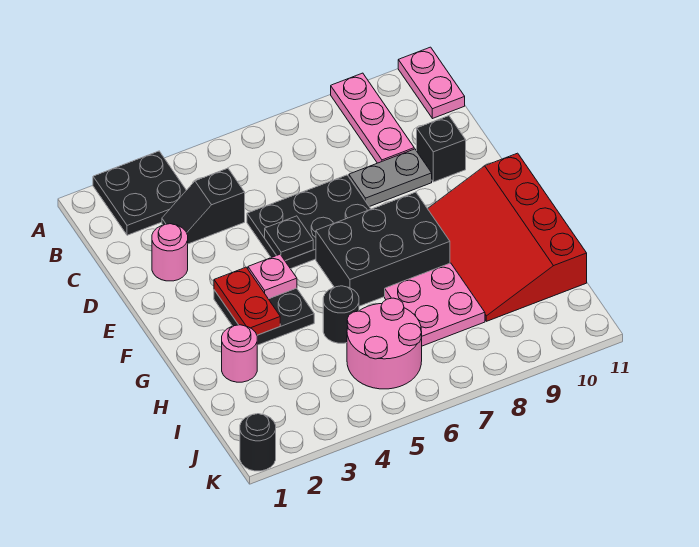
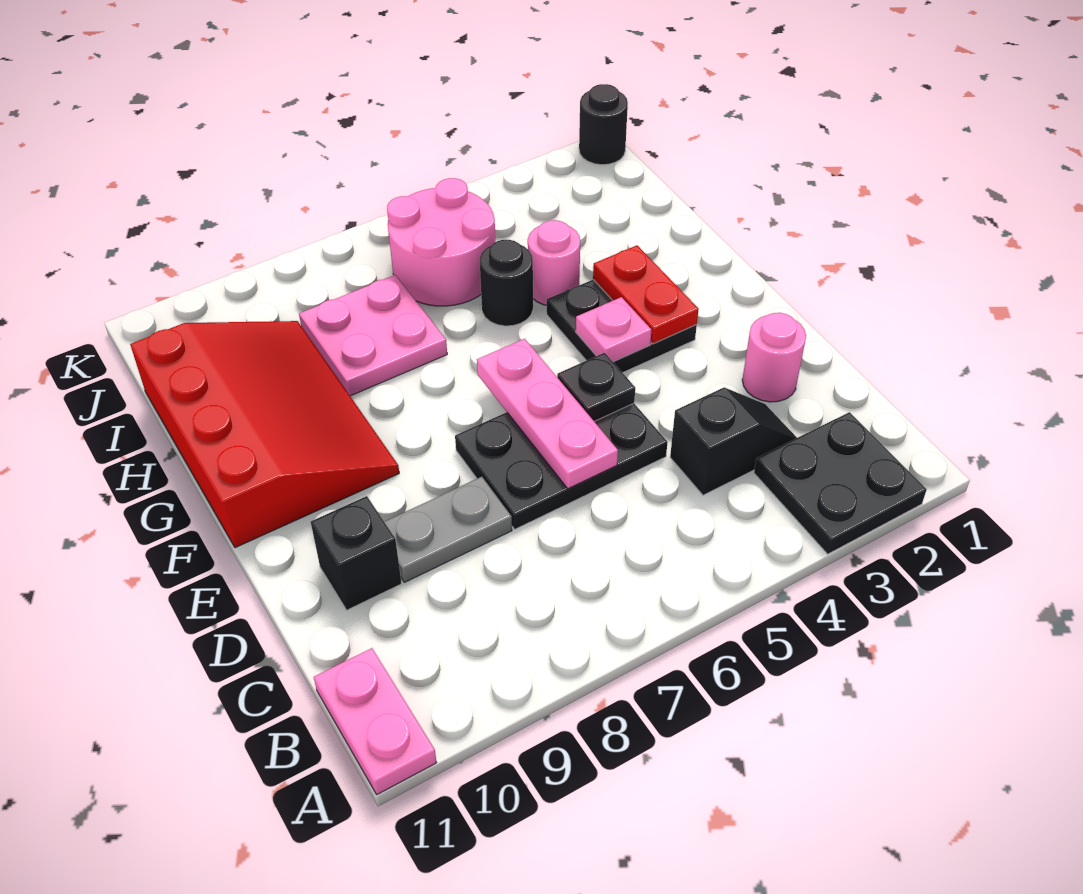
pink 1x3 plate [331,73,414,163] -> pink 1x3 plate moved to [477,339,618,489]
black 2x3 brick [316,192,450,306] -> none
pink 1x1 round brick [222,325,257,382] -> pink 1x1 round brick moved to [528,220,580,305]

